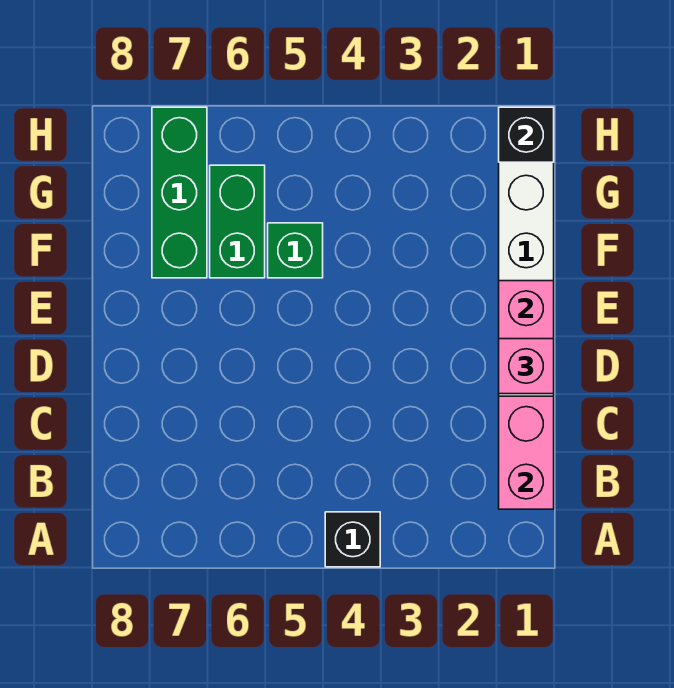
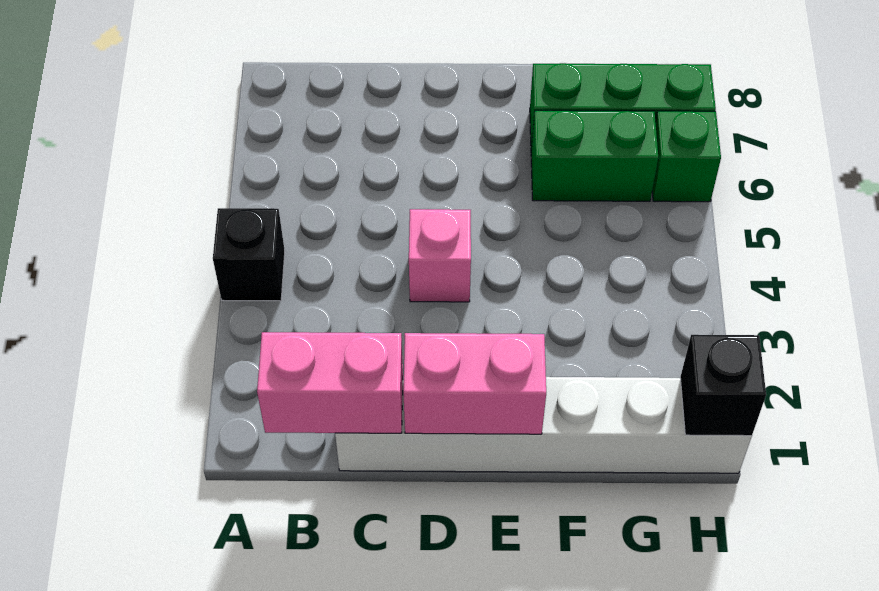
pink 1x1 brick [499,339,554,394] -> pink 1x1 brick moved to [409,209,471,302]
green 1x1 brick [268,223,323,278] -> green 1x1 brick moved to [652,111,721,202]

